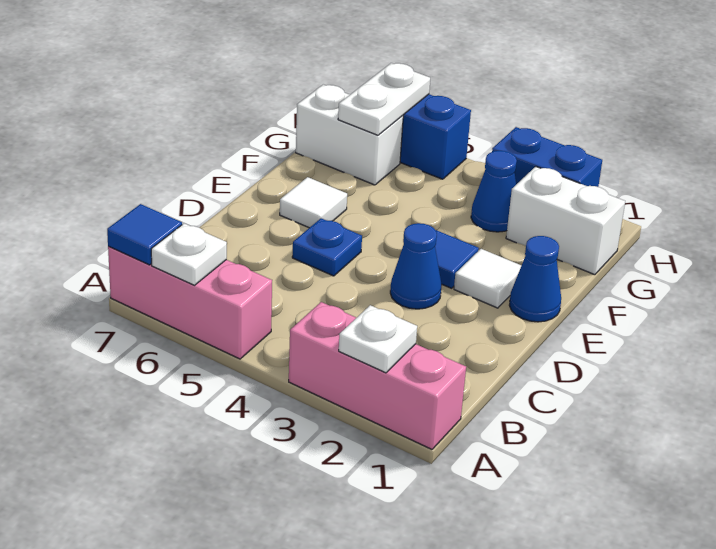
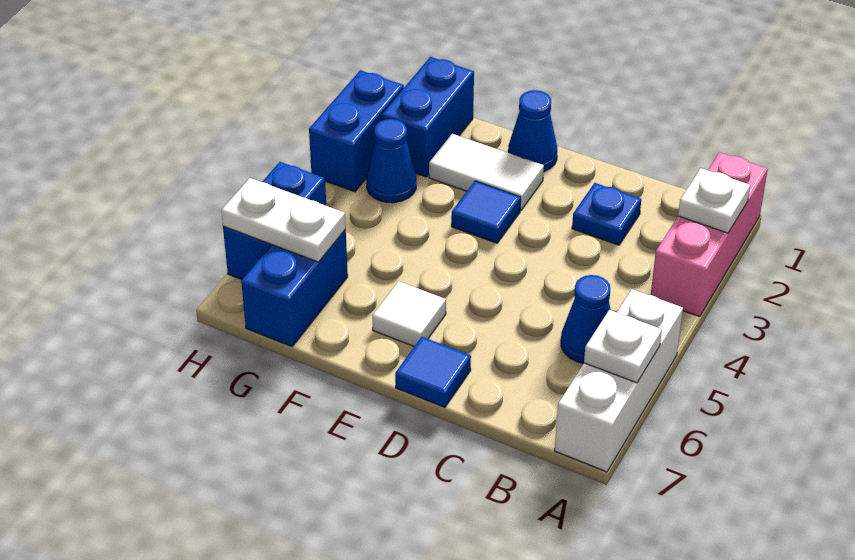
pink 1x3 brick [108,246,272,359] -> white 1x3 brick [555,289,683,472]
blue 1x1 tile [107,204,182,265] -> blue 1x1 tile moved to [395,337,471,407]
blue 1x1 cone [390,223,442,309] -> blue 1x1 cone moved to [561,275,611,363]
blue 1x1 plate [292,218,362,276] -> blue 1x1 plate moved to [572,183,641,245]
white 1x1 tile [454,249,521,308] -> white 1x2 tile [429,134,544,210]
white 1x2 brick [506,167,625,275] -> blue 1x2 brick [382,57,474,177]
white 1x2 brick [296,84,403,185] -> blue 1x2 brick [241,230,348,347]

